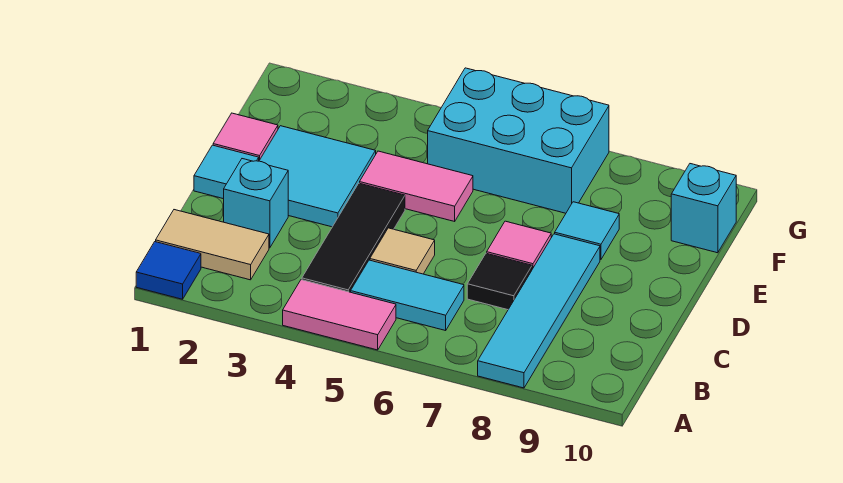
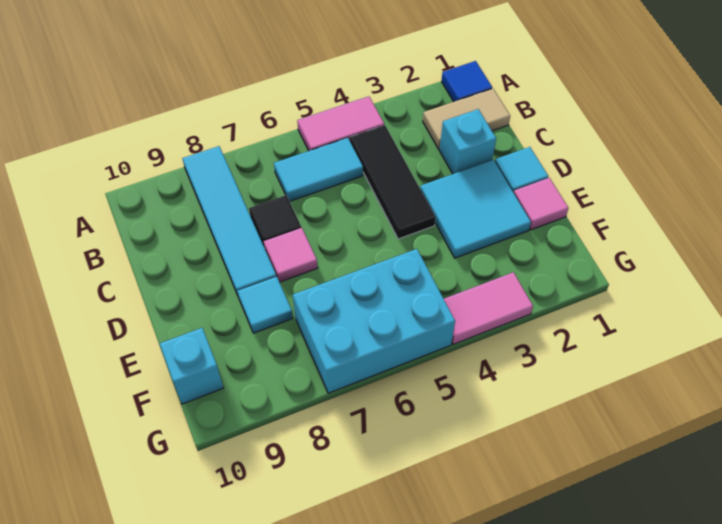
tan 1x1 tile [370,228,435,274] -> none
pink 1x2 tile [360,151,473,221] -> pink 1x2 tile moved to [444,272,533,344]

